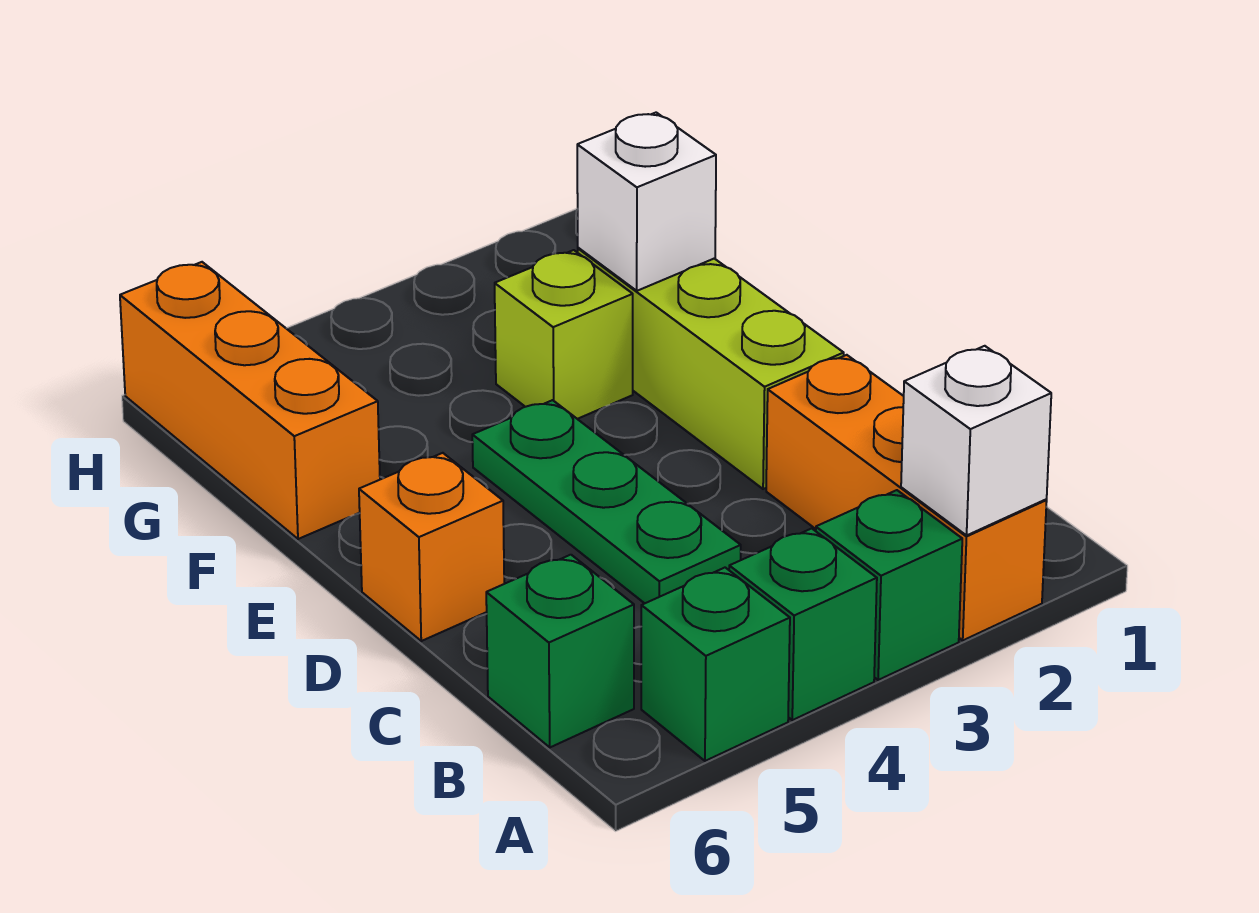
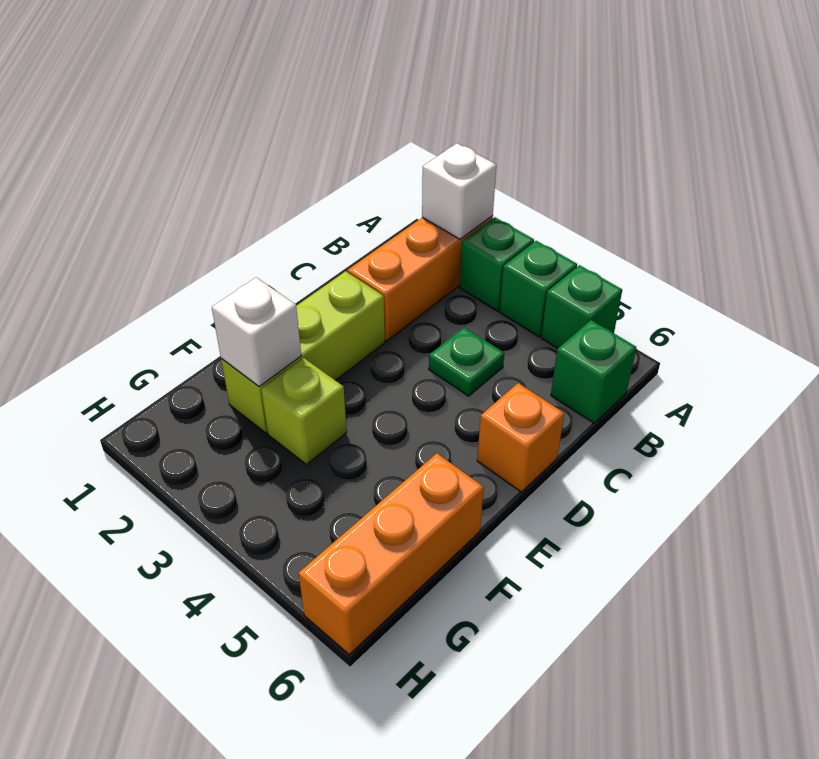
green 1x3 plate [472,400,741,603] -> green 1x1 plate [429,327,504,396]

